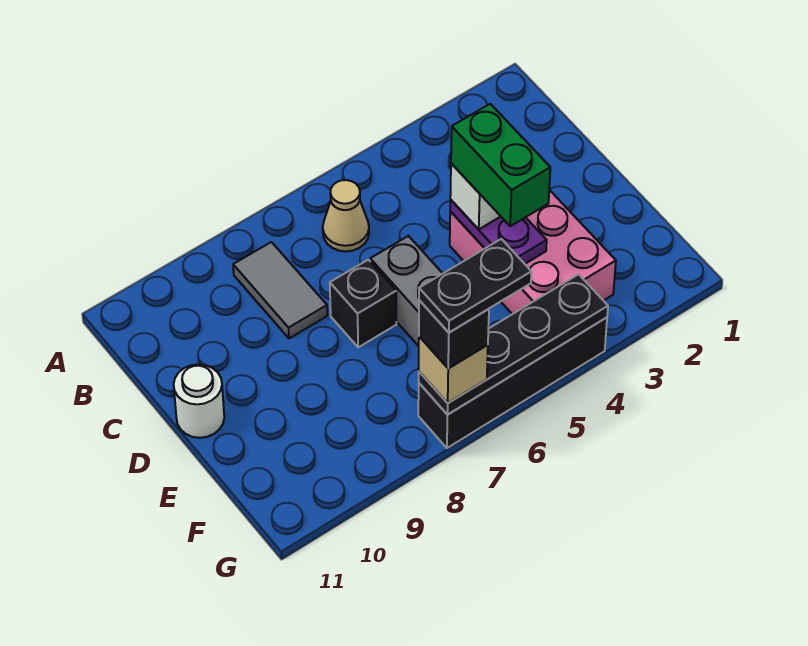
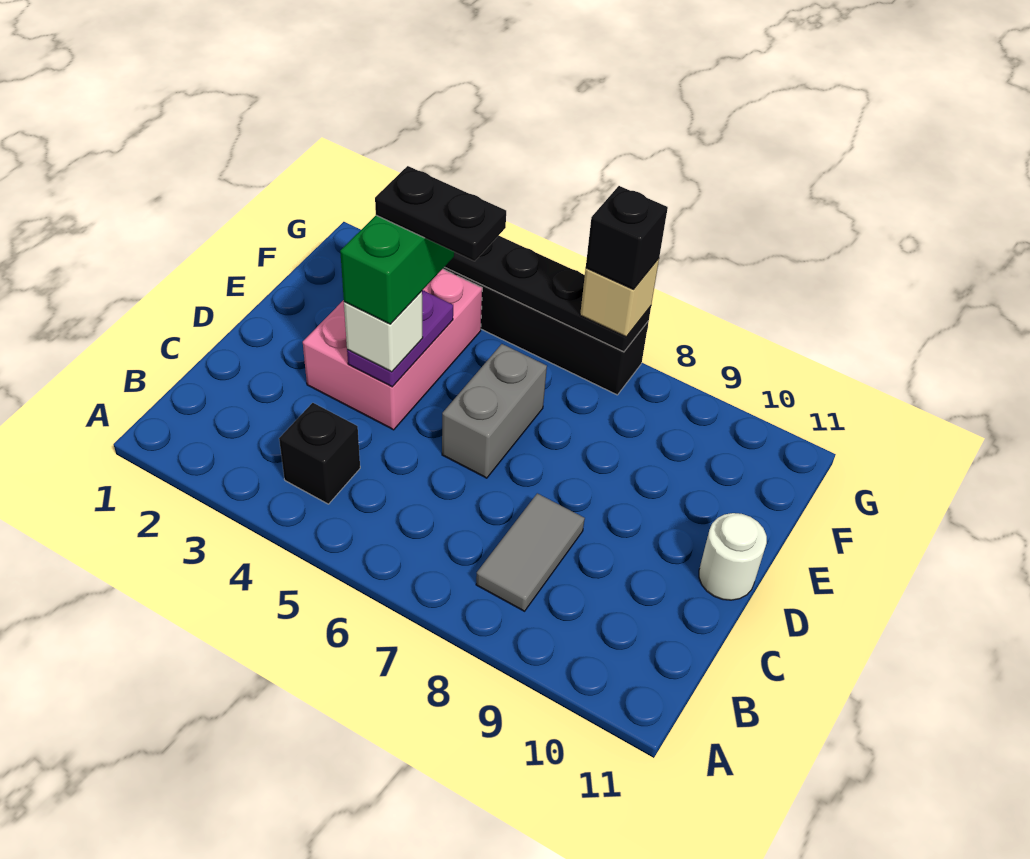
tan 1x1 cone [323,180,369,251] -> none
black 1x1 brick [330,260,396,347] -> black 1x1 brick moved to [279,403,360,504]
black 1x2 plate [419,239,531,333] -> black 1x2 plate moved to [375,166,506,261]

